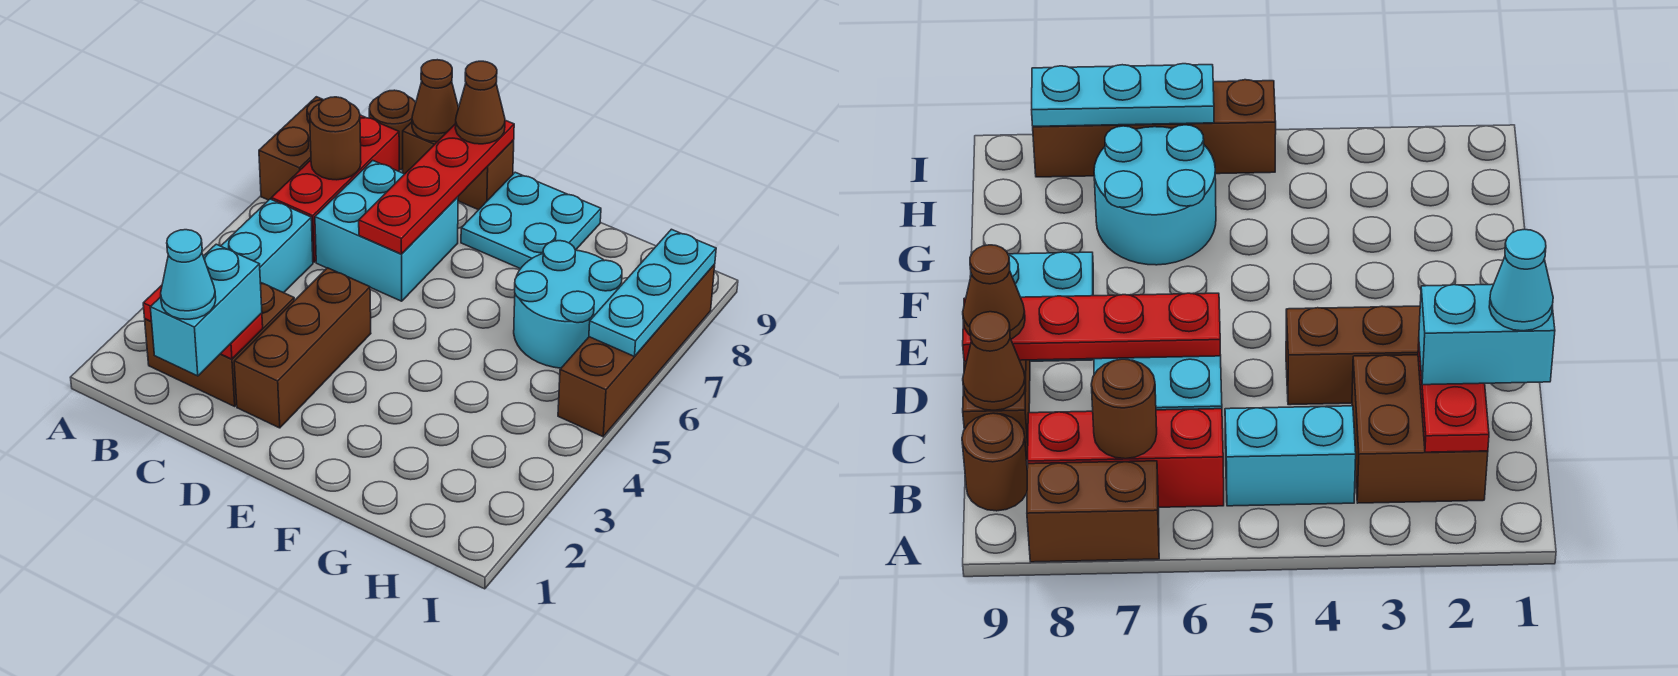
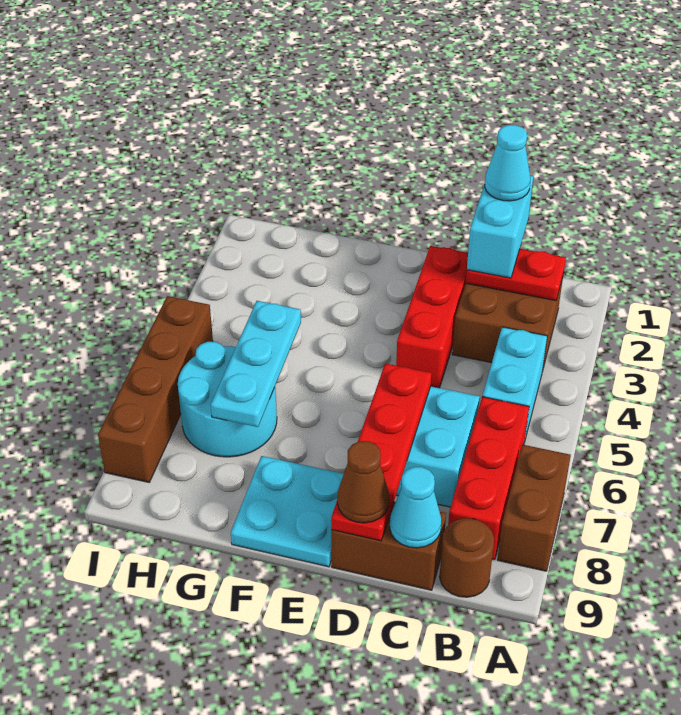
brown 1x1 round brick [310,97,361,180] -> none
brown 1x1 cone [412,60,459,142] -> cyan 1x1 cone [390,467,442,548]
brown 1x3 brick [234,268,371,428] -> red 1x3 brick [396,246,468,388]
cyan 1x3 plate [589,229,716,356] -> cyan 1x3 plate moved to [211,301,301,427]

